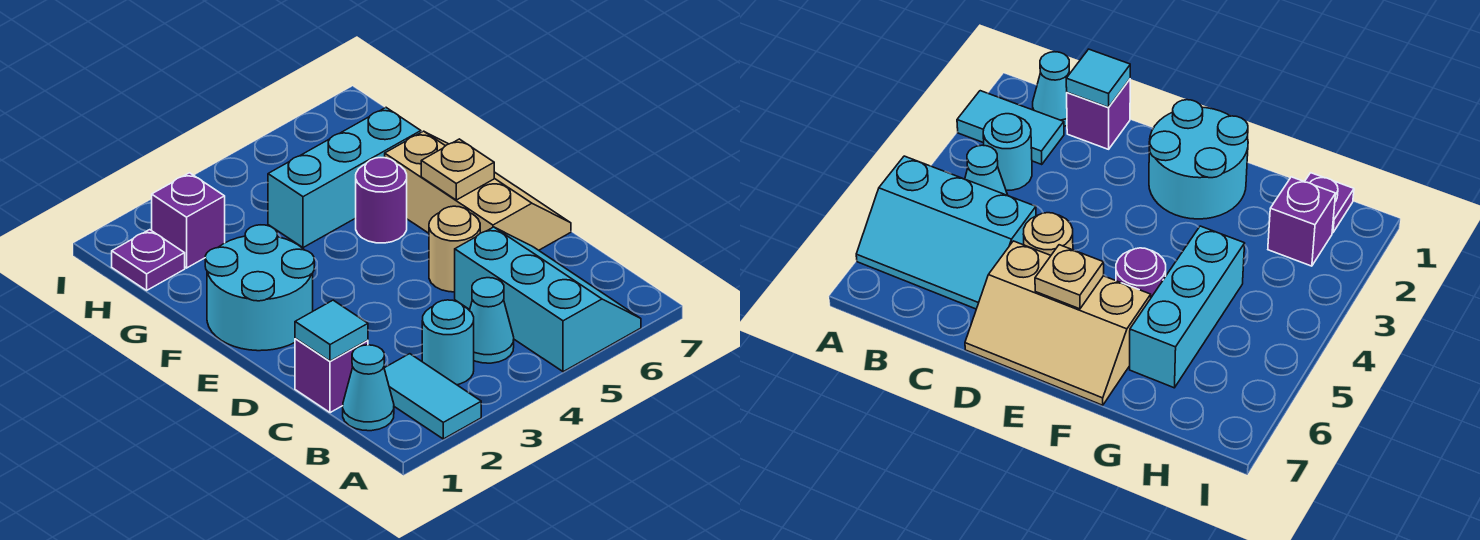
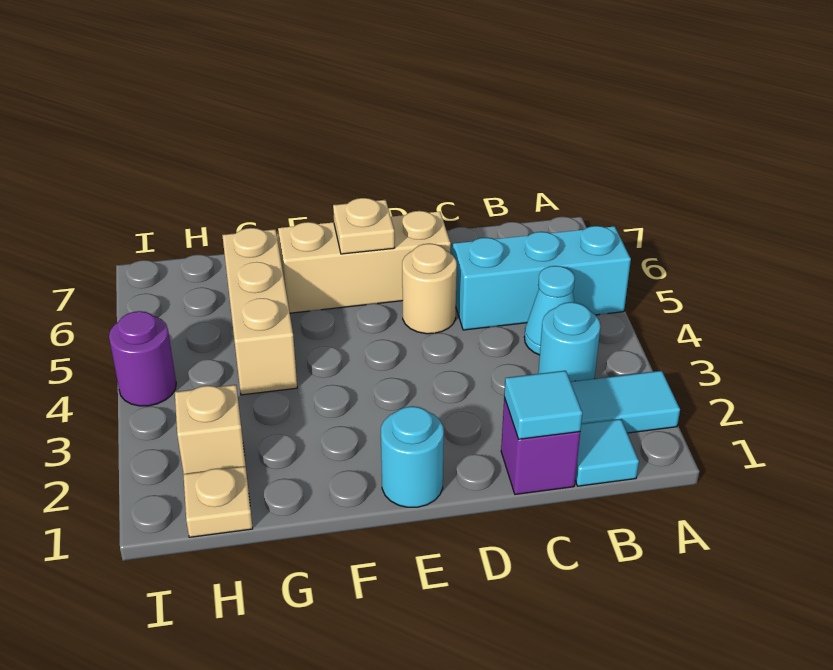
cyan 1x1 cone [343,345,394,431] -> cyan 1x1 tile [575,419,639,486]
cyan 2x2 round brick [205,225,314,351] -> cyan 1x1 round brick [381,406,444,507]
purple 1x1 round brick [356,158,407,243] -> purple 1x1 round brick moved to [109,311,176,406]
cyan 1x3 brick [268,108,421,248] -> tan 1x3 brick [222,228,297,395]
purple 1x1 plate [112,230,185,290] -> tan 1x1 plate [183,466,253,537]
purple 1x1 brick [152,173,225,268] -> tan 1x1 brick [175,385,246,474]

